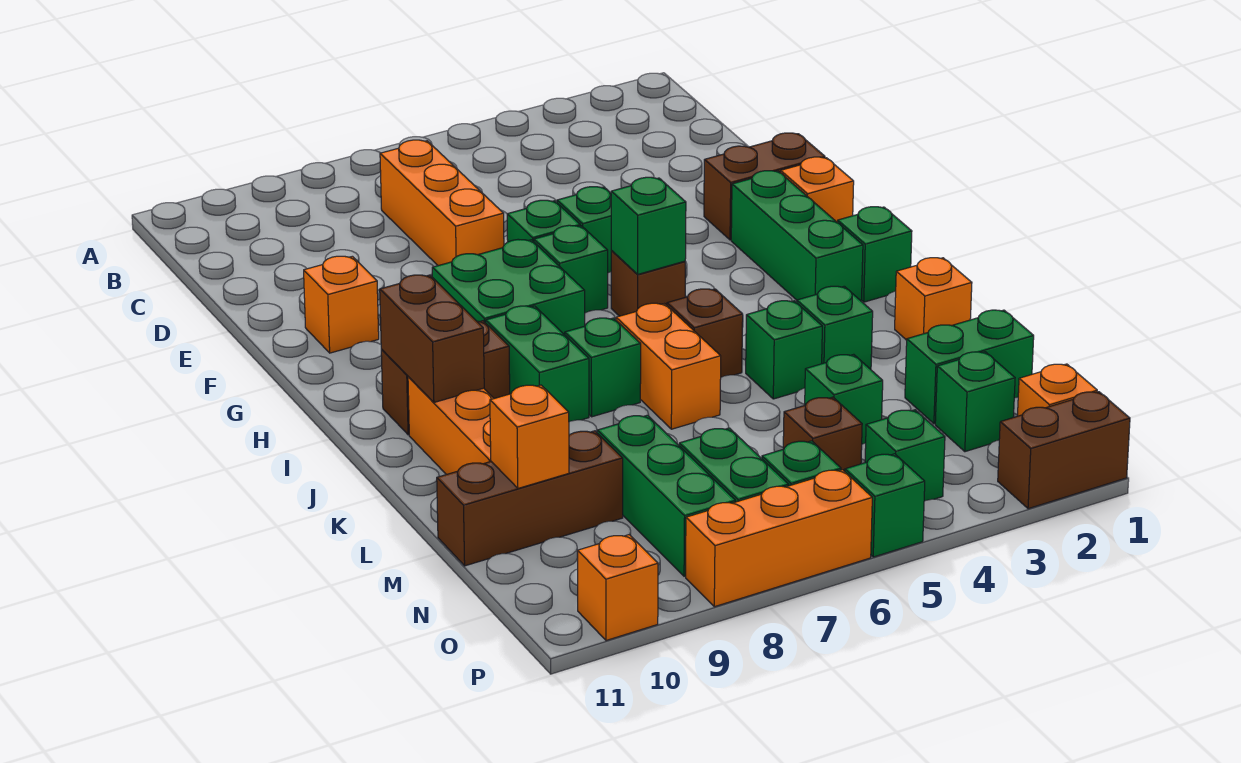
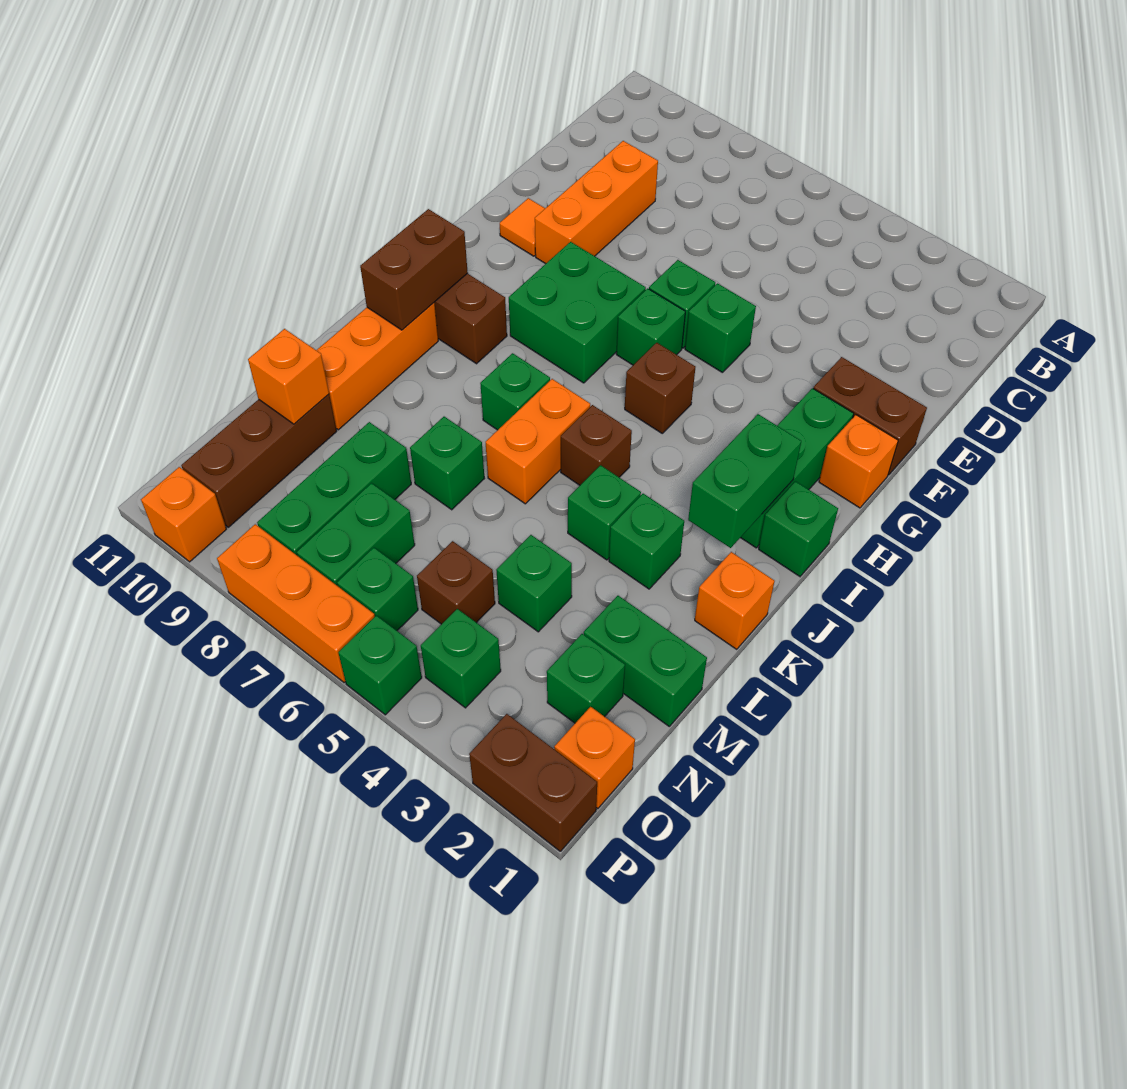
orange 1x3 brick [380,140,504,266] -> orange 1x3 brick moved to [535,141,658,264]
orange 1x1 brick [304,256,379,353] -> orange 1x1 tile [500,198,545,256]
green 1x1 brick [611,177,686,274] -> green 1x1 brick moved to [410,417,484,510]
green 1x2 brick [486,306,589,422] -> green 1x2 brick moved to [688,414,801,548]
brown 1x3 brick [437,431,623,566] -> brown 1x3 brick turned to [181,394,337,527]

